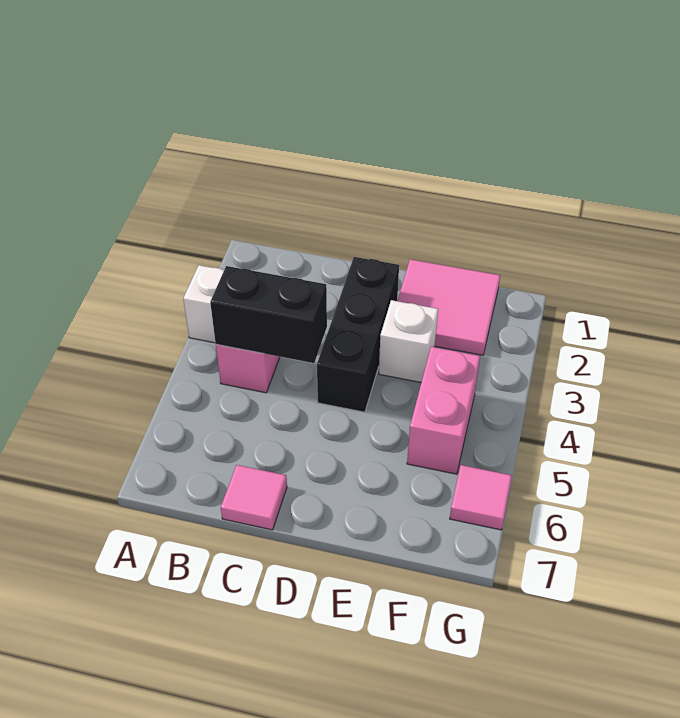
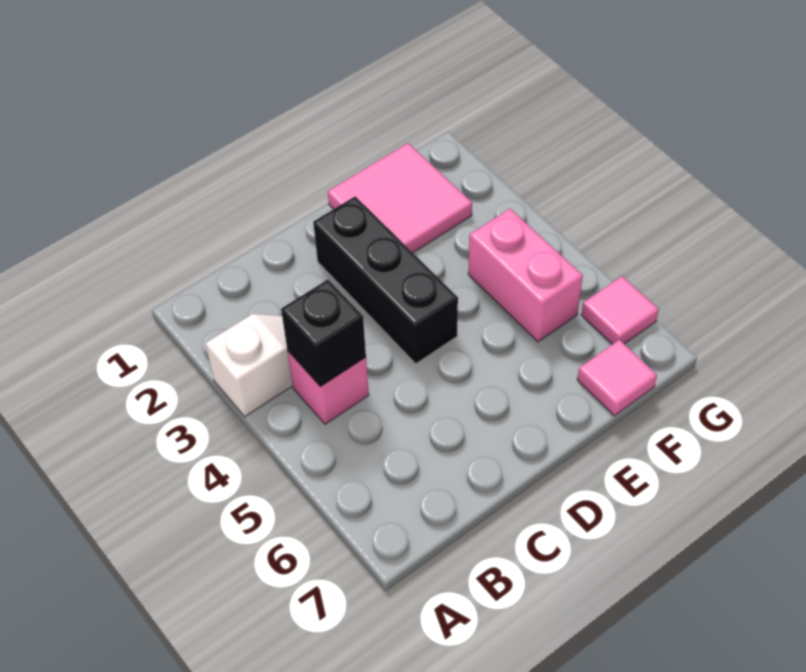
black 1x2 brick [210,266,327,363] -> black 1x1 brick [281,280,366,387]
pink 1x1 tile [221,465,287,530] -> pink 1x1 tile moved to [577,340,657,416]
white 1x1 brick [379,300,438,382] -> none

